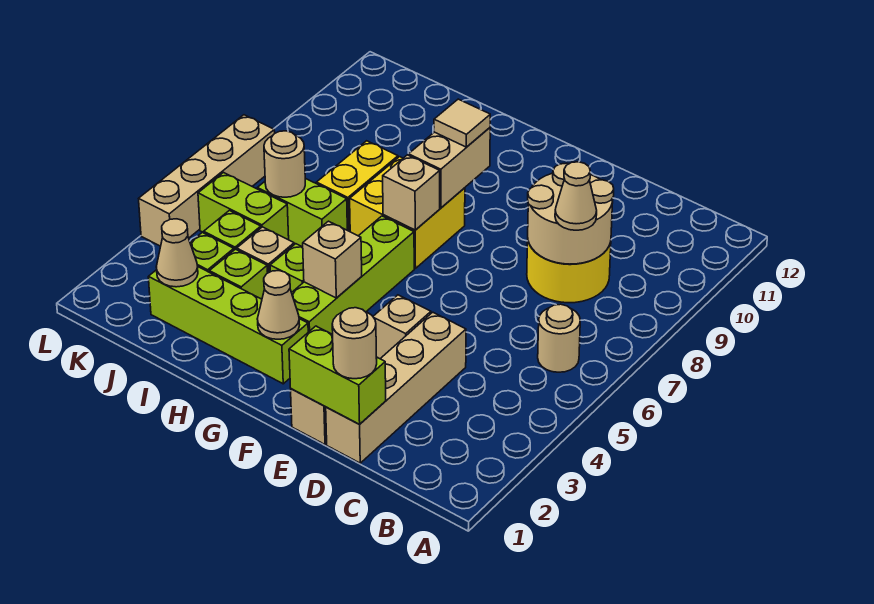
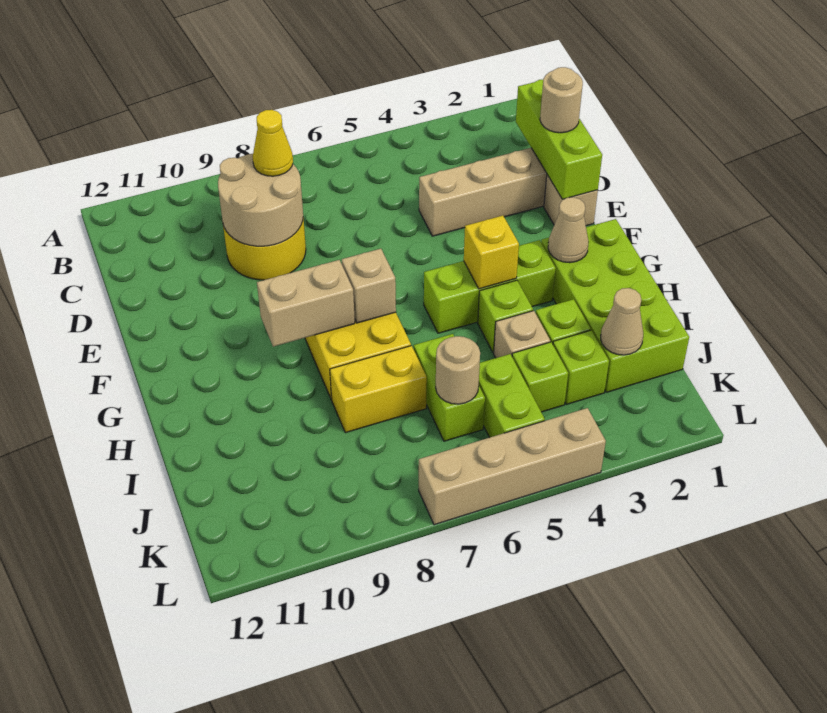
tan 1x1 round brick [538,304,580,372] -> none
tan 1x1 cone [555,162,597,230] -> yellow 1x1 cone [253,110,293,176]
lime 1x2 brick [289,326,386,424] -> lime 1x3 brick [516,80,602,199]
tan 1x1 brick [373,295,431,359] -> none
lime 1x4 brick [148,267,308,384] -> lime 2x4 brick [541,219,689,392]
lime 1x4 brick [292,216,414,335] -> lime 1x3 brick [424,240,556,333]
tan 1x1 brick [303,221,362,298] -> yellow 1x1 brick [464,216,519,289]
tan 1x1 tile [434,99,490,147] -> none

